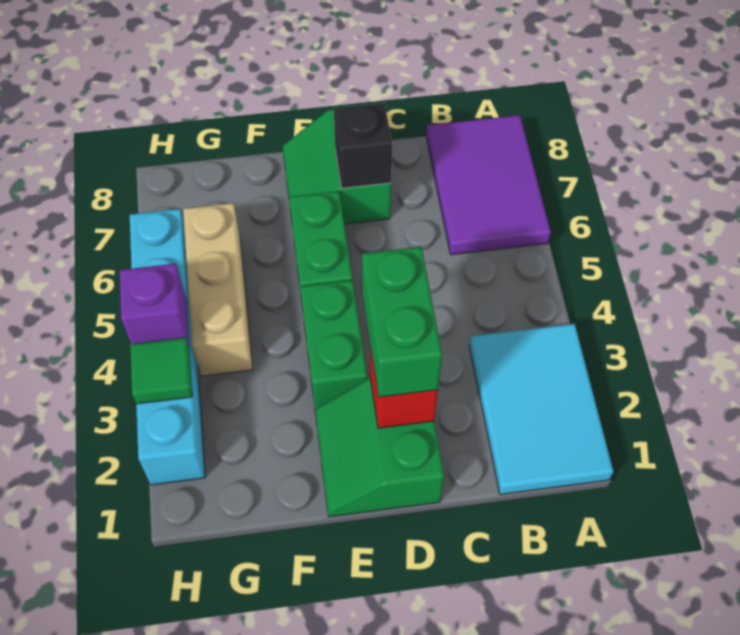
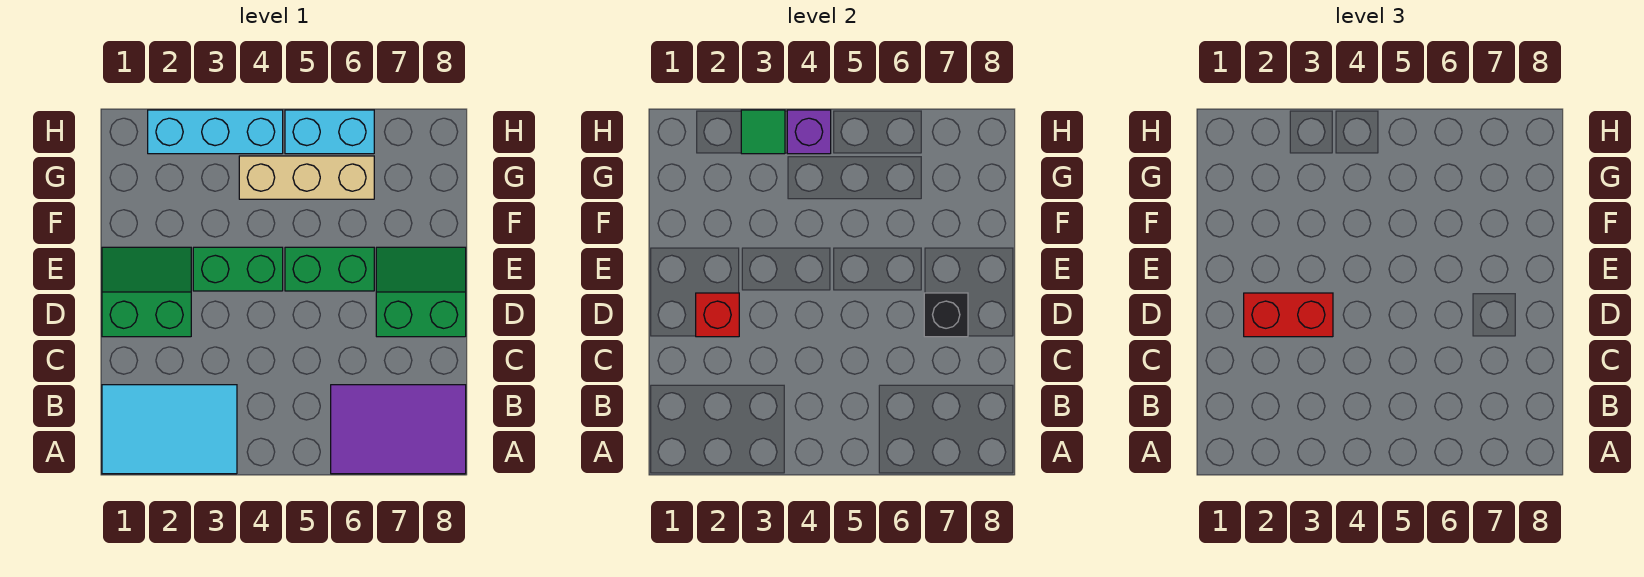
green 1x2 brick [362,247,442,397] -> red 1x2 brick [1244,293,1333,337]

